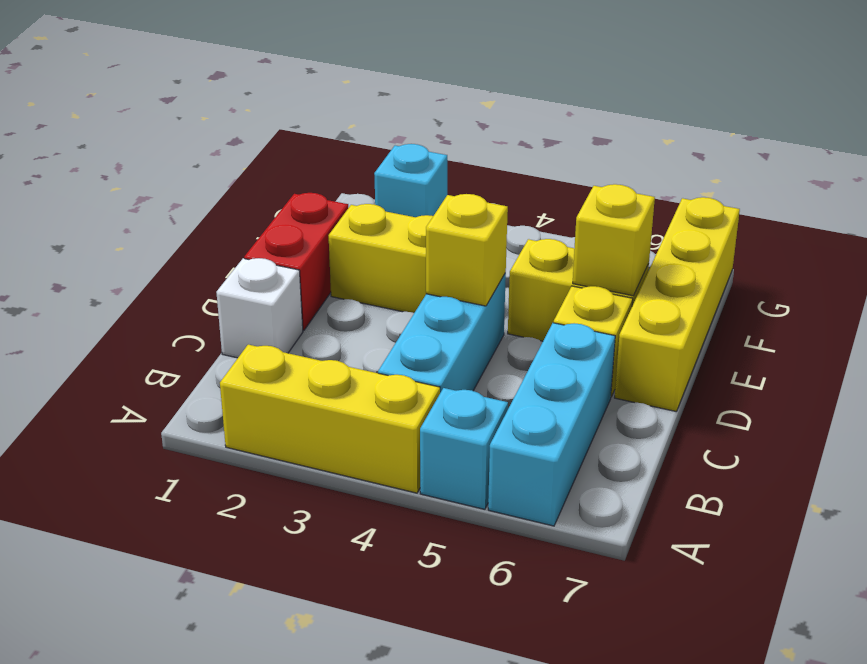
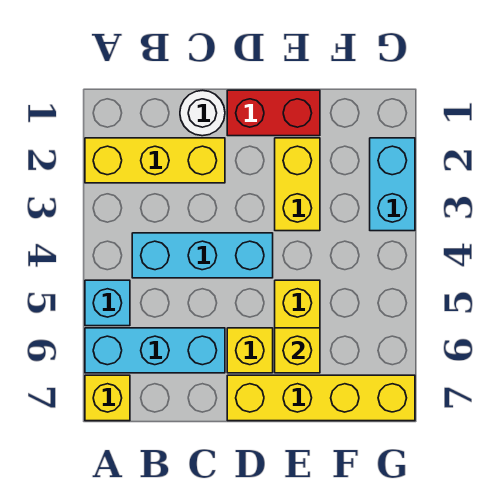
yellow 1x3 brick [220,345,440,493] -> yellow 1x3 brick turned to [85,138,225,183]
white 1x1 brick [216,258,303,358] -> white 1x1 round brick [180,90,225,136]
yellow 1x1 brick [426,194,508,306] -> yellow 1x1 brick moved to [85,375,130,421]
cyan 1x1 brick [374,144,447,217] -> cyan 1x2 brick [370,138,415,231]

